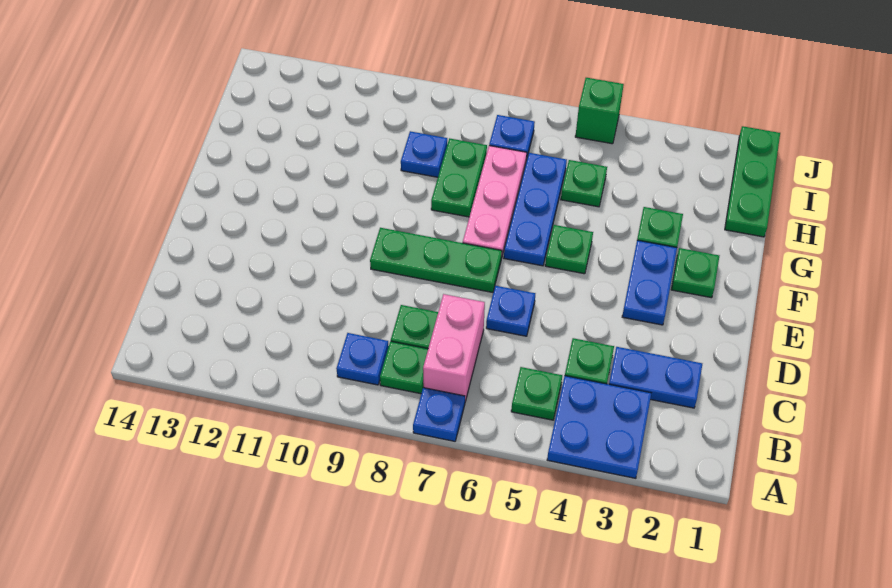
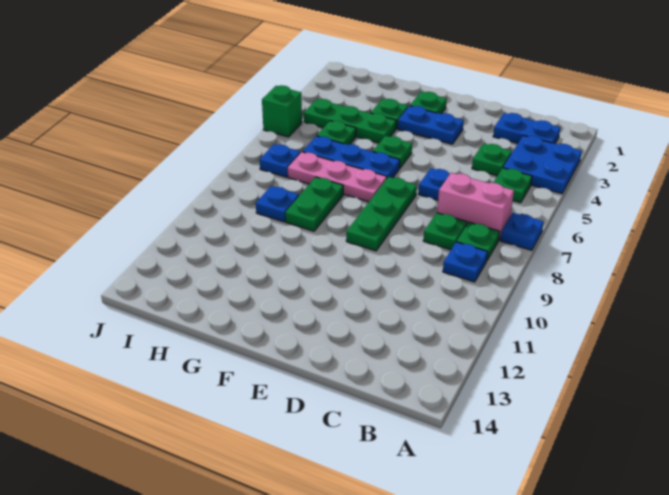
blue 1x2 plate [609,347,702,408] -> blue 1x2 plate turned to [493,113,560,144]
green 1x2 plate [431,138,487,217] -> green 1x2 plate turned to [285,177,343,231]
green 1x3 plate [725,126,780,237] -> green 1x3 plate moved to [304,99,396,143]

